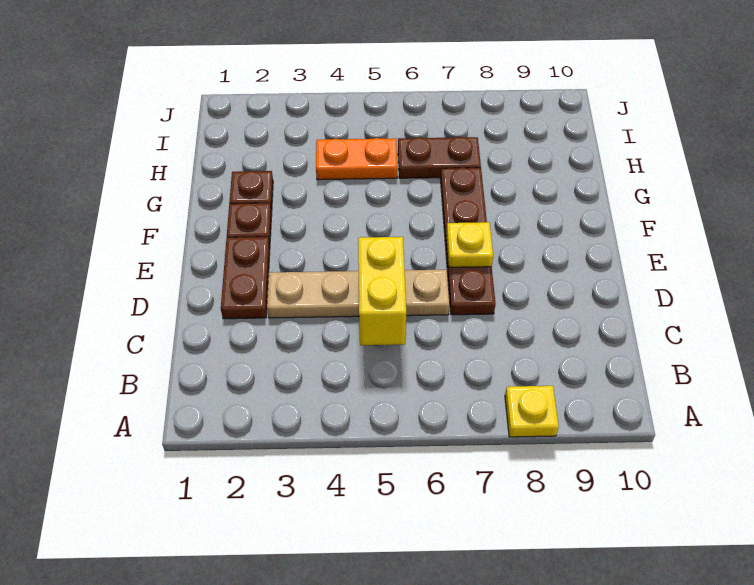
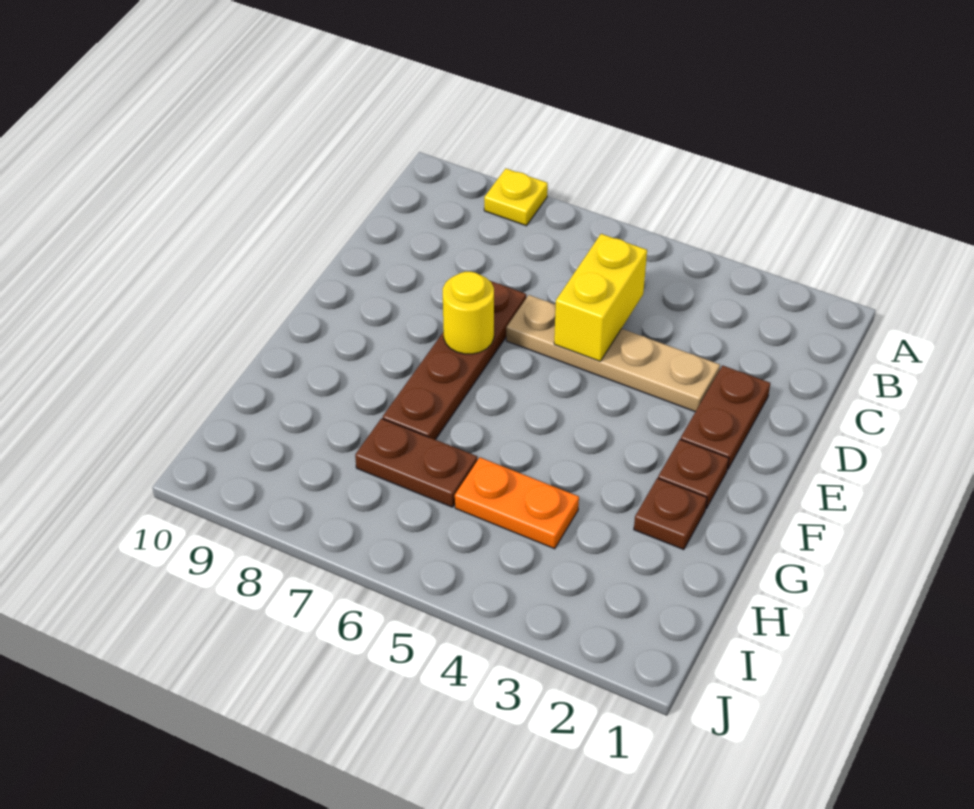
yellow 1x1 plate [446,222,493,267] -> yellow 1x1 round brick [443,272,494,354]

